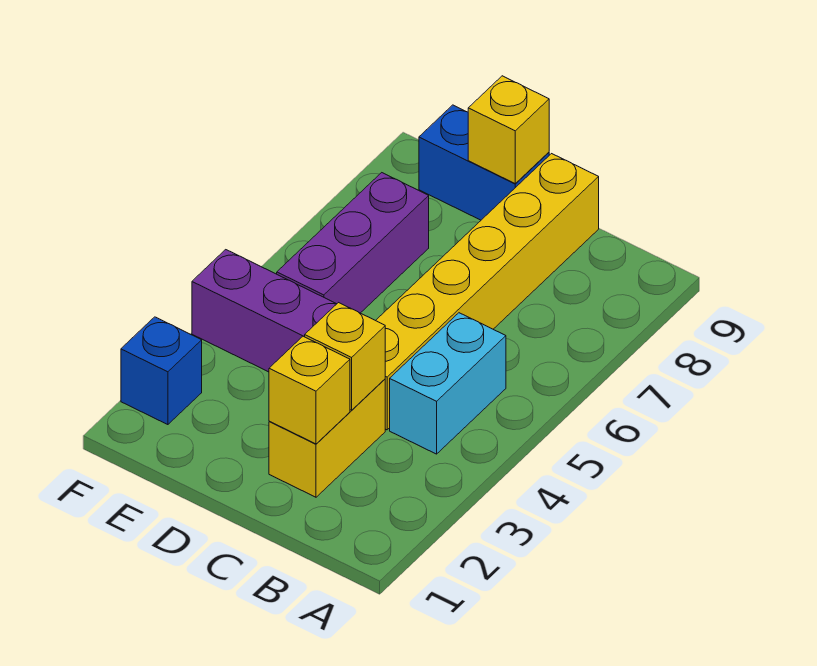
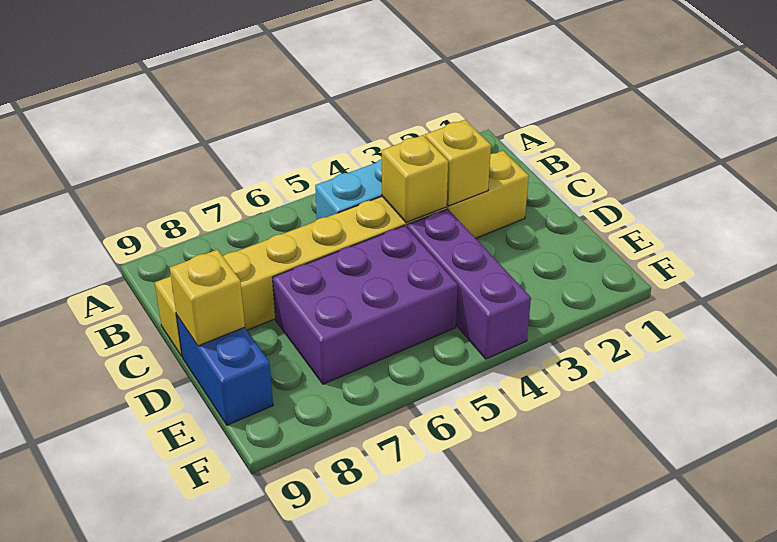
yellow 1x1 brick [269,336,350,444] -> yellow 1x1 brick moved to [382,135,448,222]
purple 1x3 brick [277,173,429,313] -> purple 2x3 brick [272,226,458,384]
blue 1x1 brick [121,317,202,425] -> none

